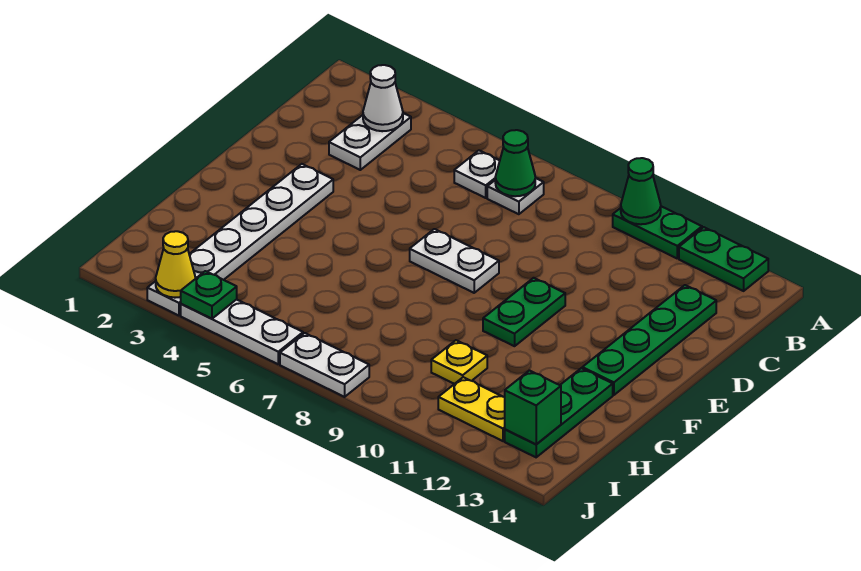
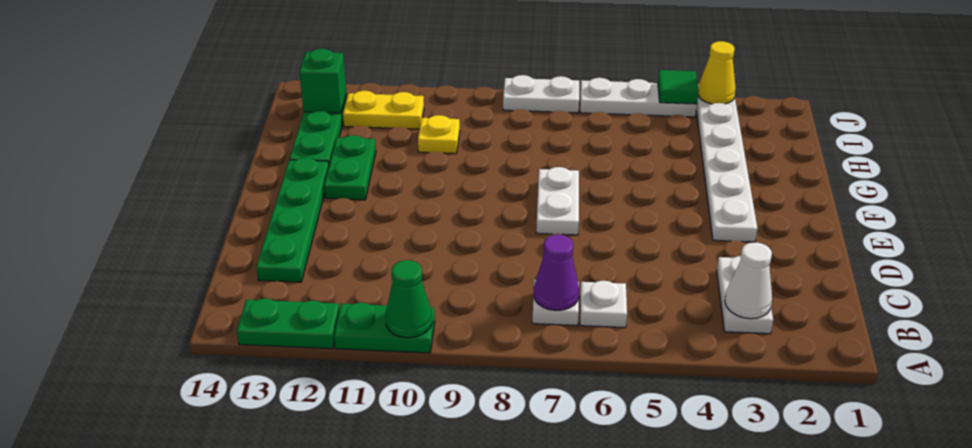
green 1x1 cone [495,130,535,196] -> purple 1x1 cone [534,235,579,310]
white 1x2 plate [410,229,499,293] -> white 1x2 plate turned to [536,167,579,235]
green 1x2 plate [483,278,565,346] -> green 1x2 plate moved to [324,135,376,200]
green 1x1 plate [181,271,237,319] -> green 1x1 tile [658,70,699,104]

